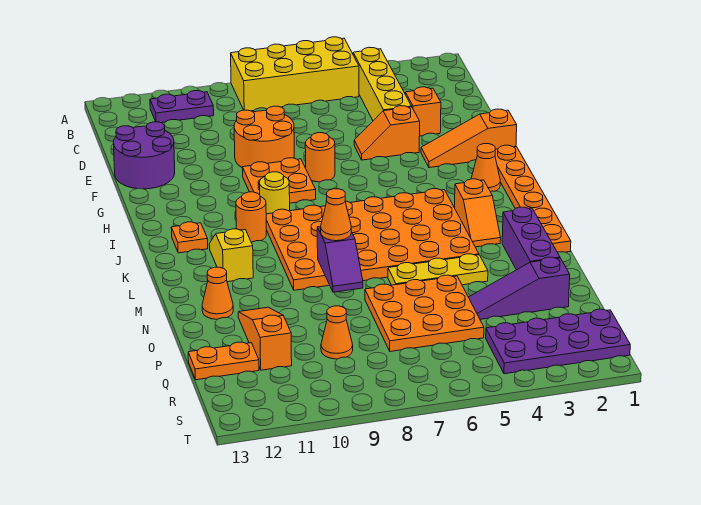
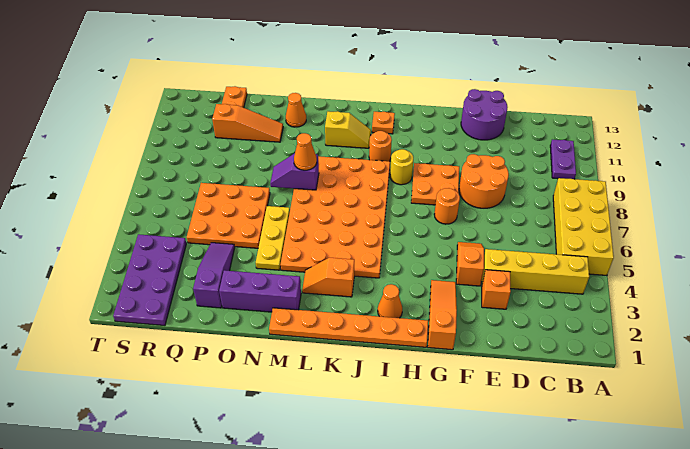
orange 1x1 cone [321,306,353,359] -> none

